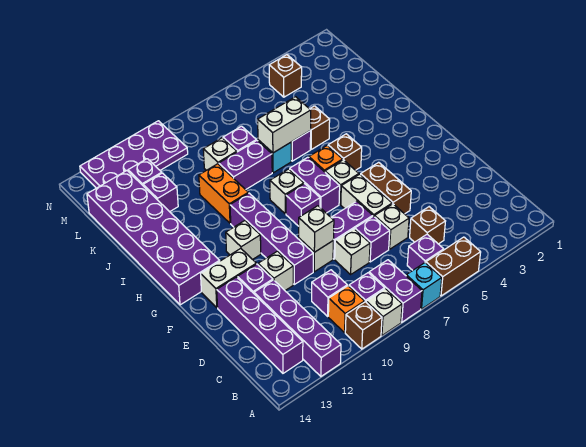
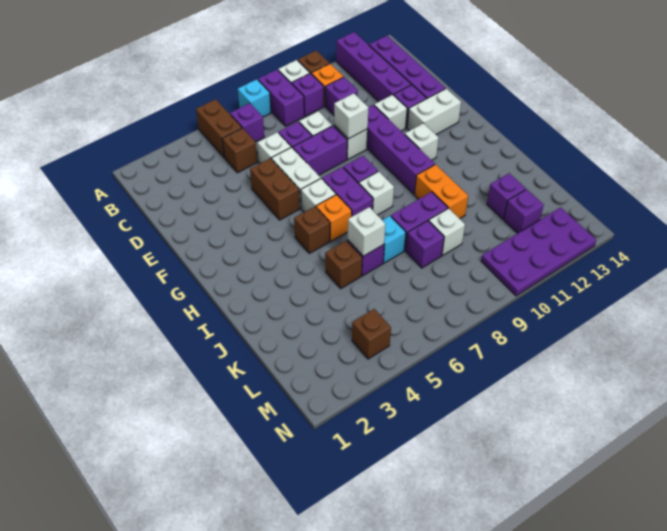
brown 1x2 brick [426,237,481,296] -> brown 1x2 brick turned to [196,99,242,158]
purple 2x6 brick [87,171,220,305] -> none
white 1x2 brick [258,97,311,153] -> white 1x1 brick [348,207,385,256]

